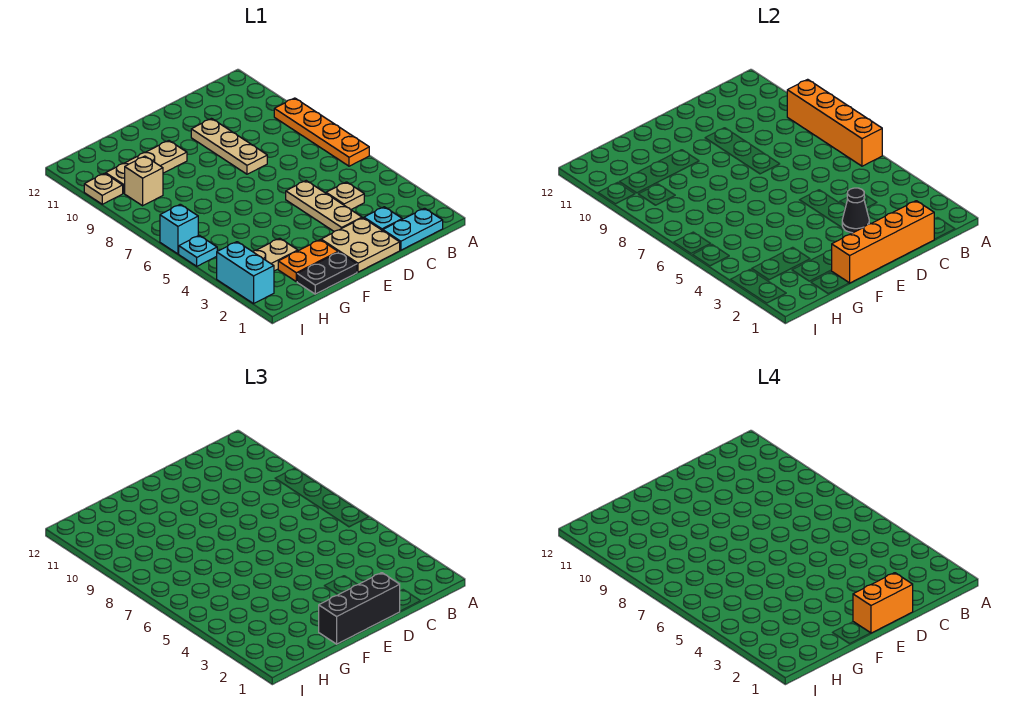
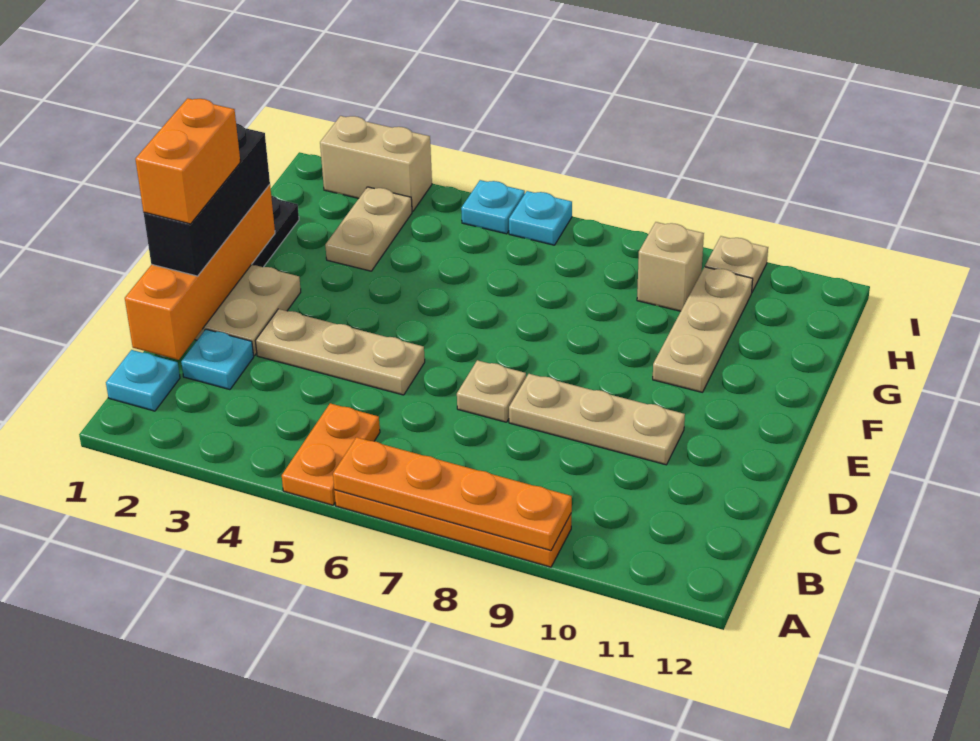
orange 1x4 brick [787,79,882,166] -> orange 1x4 plate [333,437,572,551]
cyan 1x2 plate [383,208,443,250] -> cyan 1x1 plate [106,350,180,411]
tan 1x1 plate [326,182,364,210] -> tan 1x1 plate moved to [457,360,526,422]
black 1x1 cone [842,188,869,233] -> none
orange 1x2 plate [278,240,338,282] -> orange 1x2 plate moved to [282,403,380,505]
cyan 1x2 brick [217,242,274,304] -> tan 1x2 brick [320,116,432,211]
cyan 1x1 brick [160,204,198,254] -> cyan 1x1 plate [509,191,572,245]

